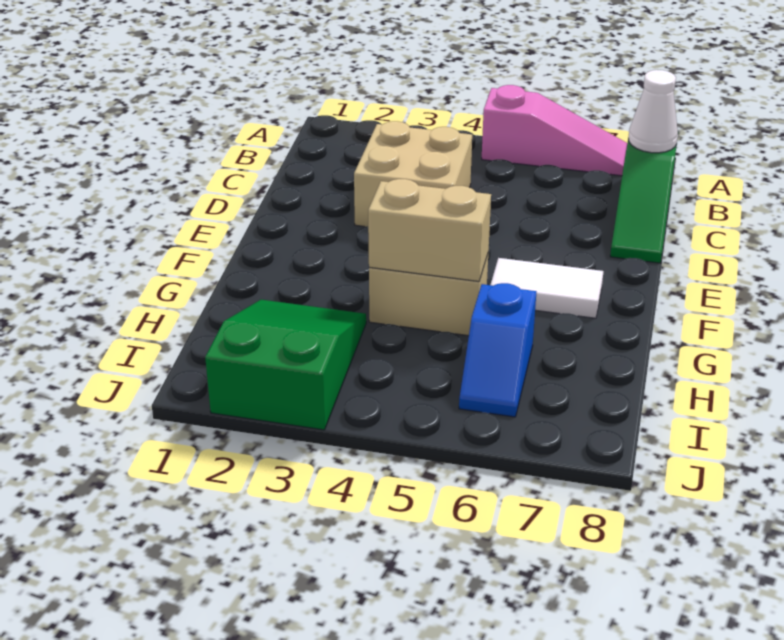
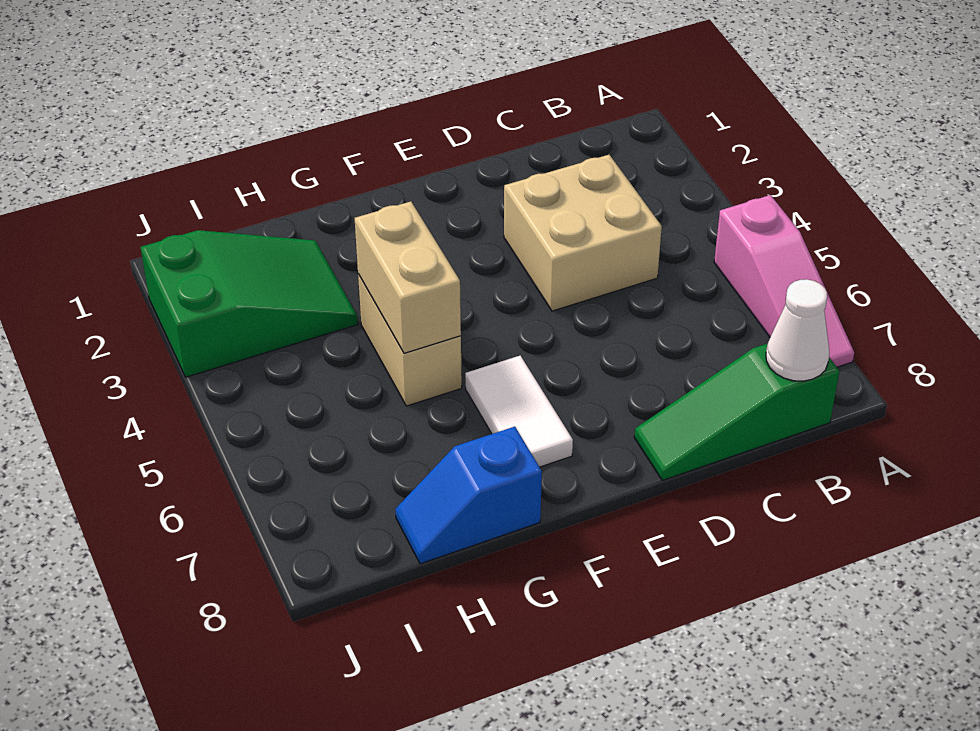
blue 1x2 slope [459,283,536,417] -> blue 1x2 slope moved to [395,427,542,564]

